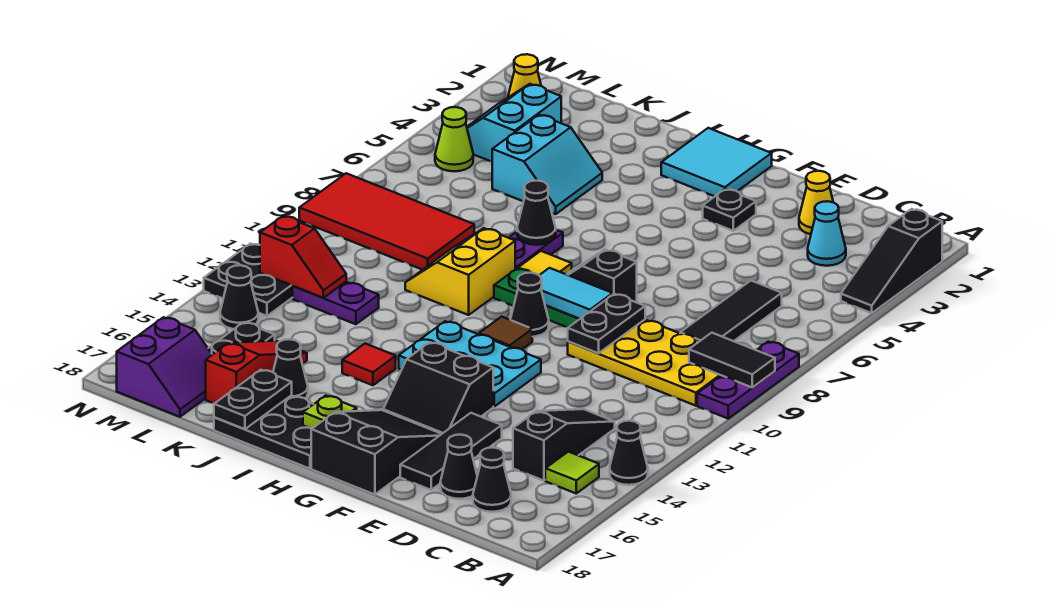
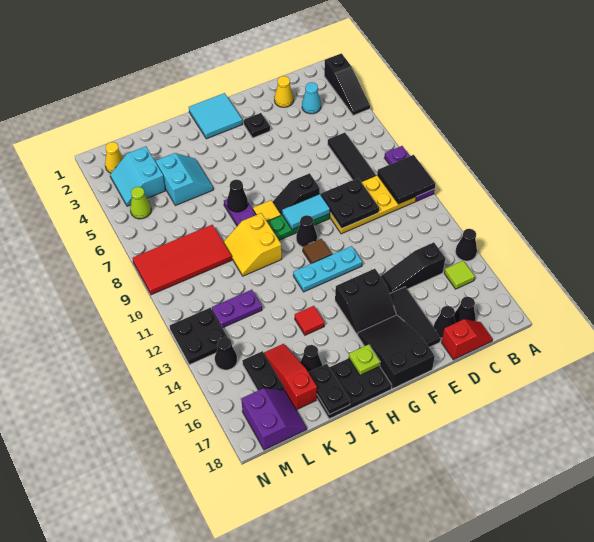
black 1x2 tile [689,333,775,387] -> black 2x2 tile [377,155,435,204]
black 1x3 slope [513,409,615,481] -> black 1x3 slope turned to [381,242,445,294]
black 1x2 plate [568,294,645,353] -> black 2x2 plate [321,178,379,229]
cyan 2x3 plate [399,321,541,406] -> cyan 1x3 plate [293,246,362,292]
red 1x2 slope [260,216,346,298] -> red 1x2 slope moved to [442,319,493,360]

